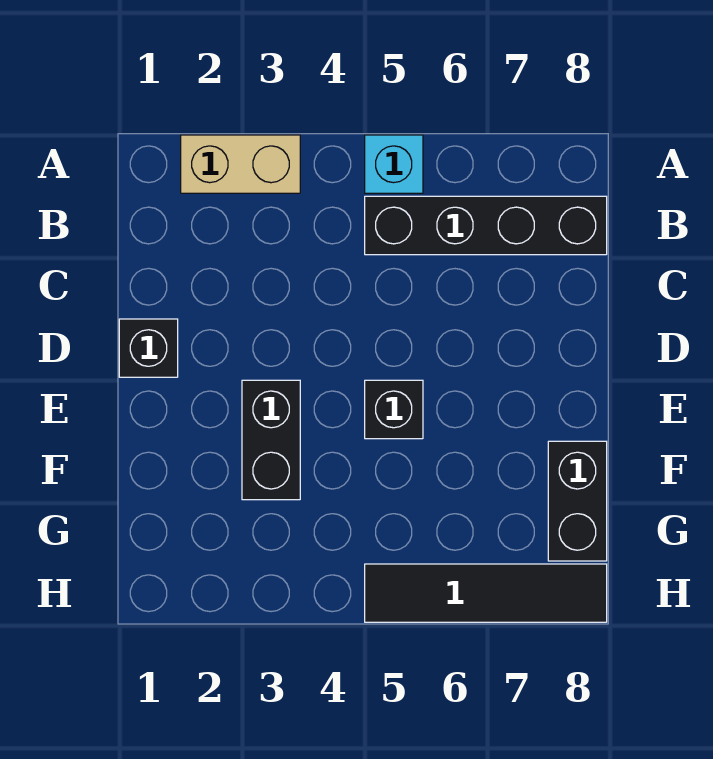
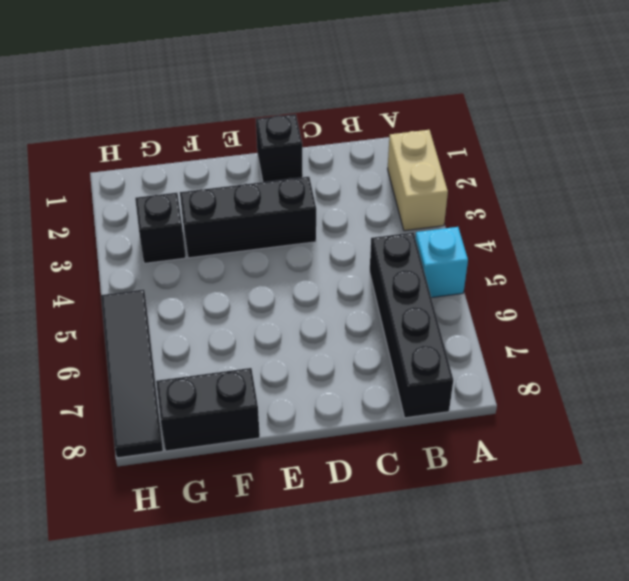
black 1x2 brick [242,380,300,500] -> black 1x3 brick [180,177,316,258]
black 1x1 brick [365,380,423,439] -> black 1x1 brick moved to [135,193,186,263]

